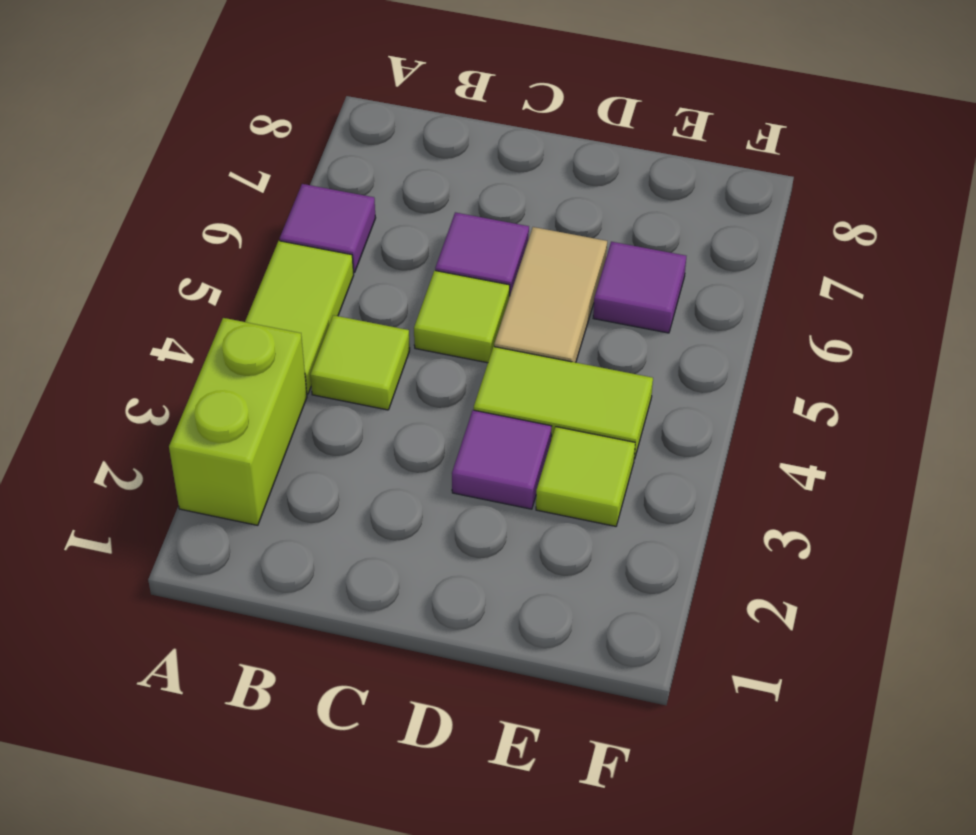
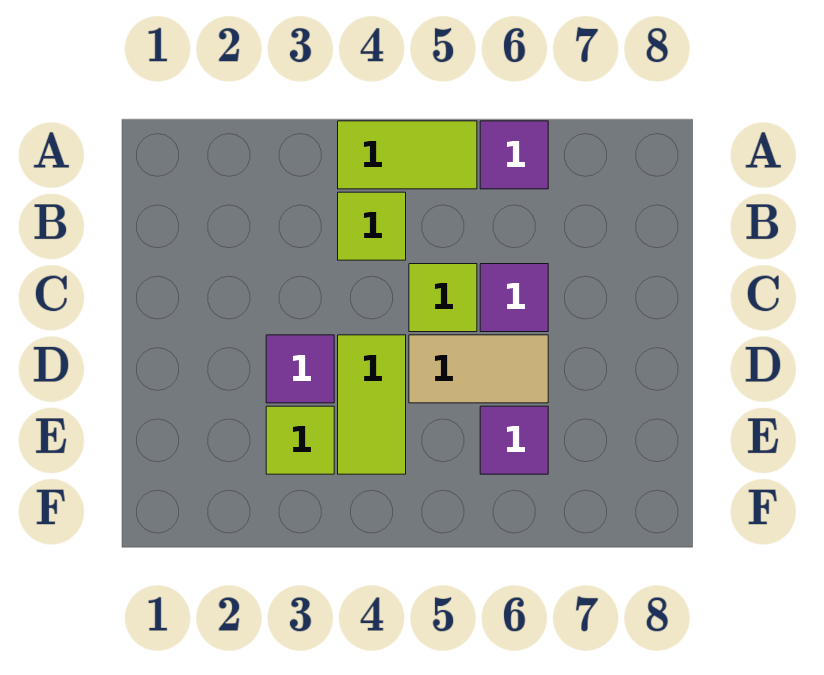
lime 1x2 brick [169,318,307,525] -> none

